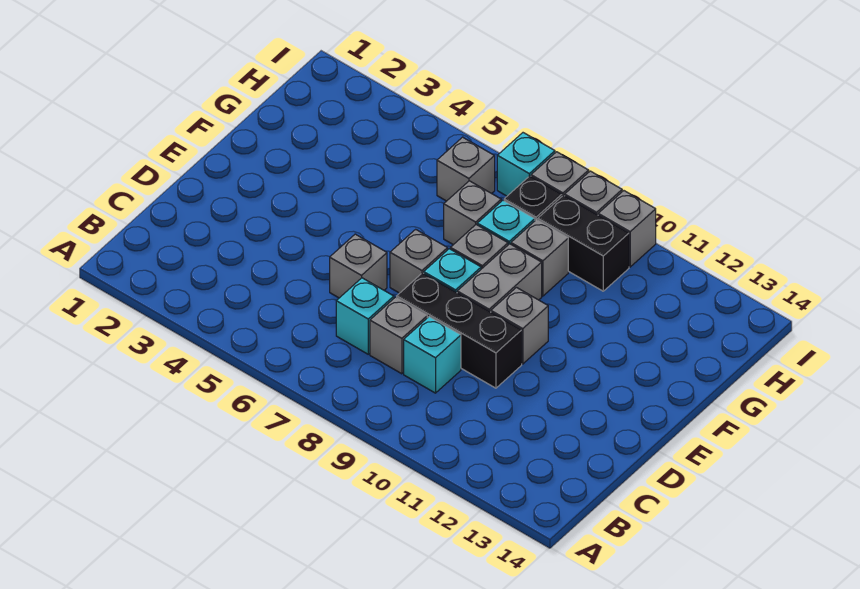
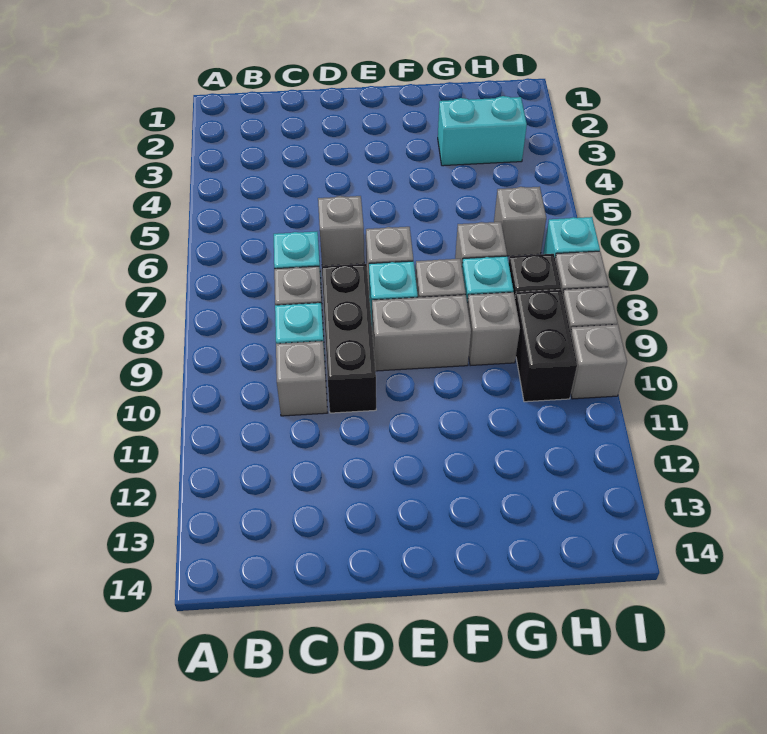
grey 1x1 brick [491,288,548,364] -> grey 1x1 brick moved to [276,341,327,416]
none -> cyan 1x2 brick [438,96,527,166]

